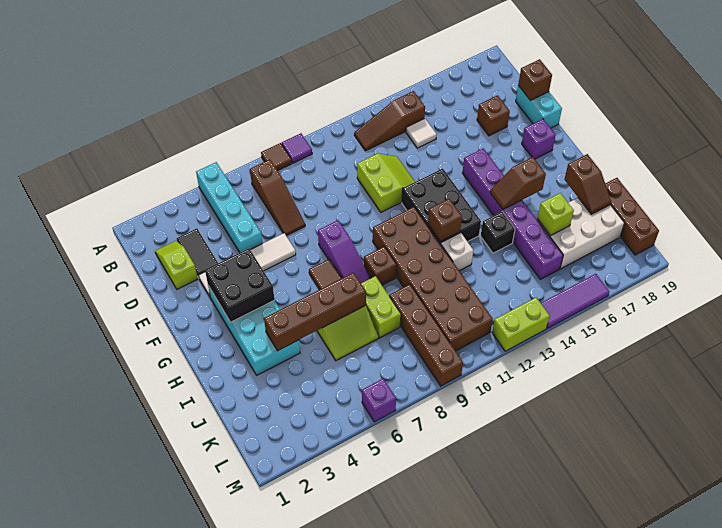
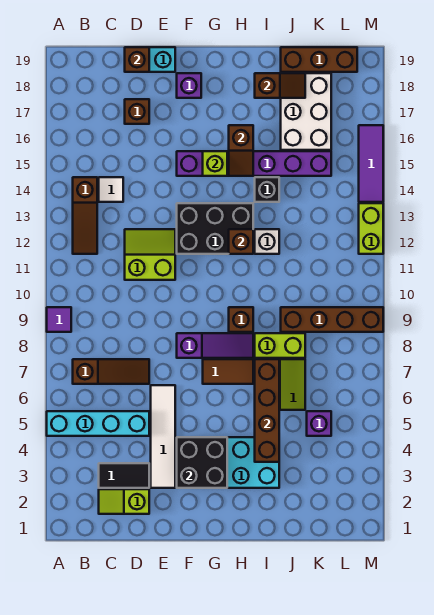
brown 1x1 tile [261,143,292,171] -> none
brown 2x6 brick [373,207,493,351] -> none
lime 1x1 brick [537,193,574,236] -> lime 1x1 brick moved to [203,151,227,176]
purple 1x1 brick [362,379,396,422] -> purple 1x1 brick moved to [307,411,331,436]

